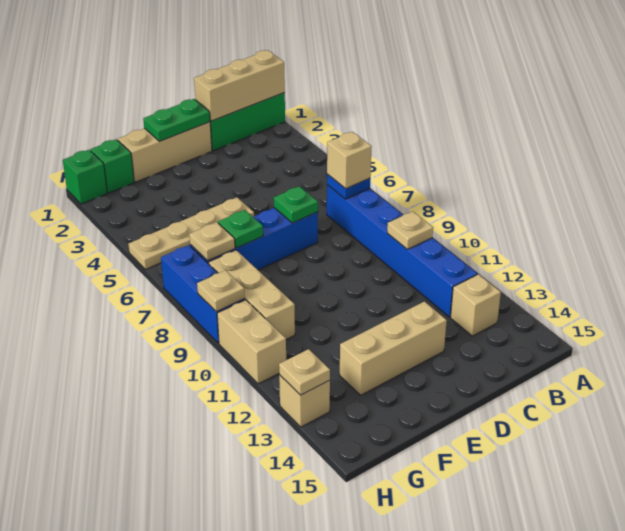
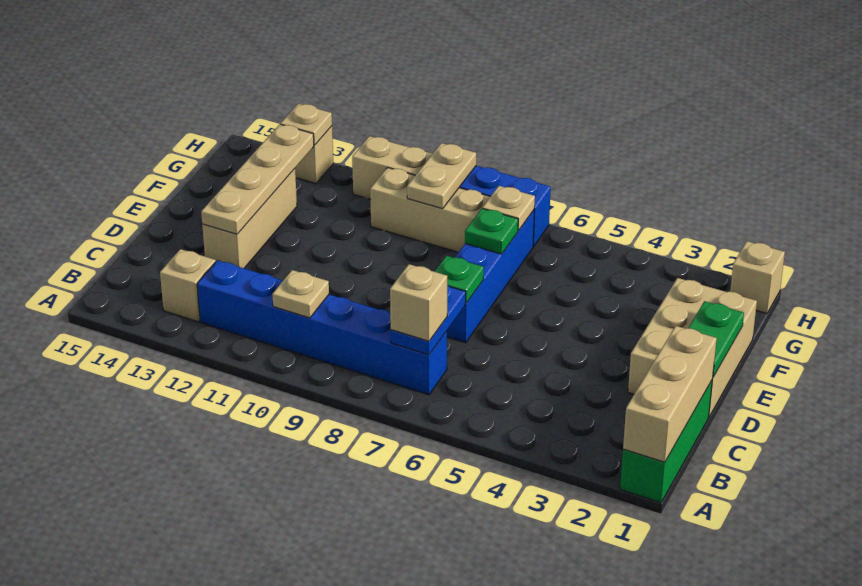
blue 1x1 plate [327,174,370,199] -> blue 1x2 plate [391,285,466,355]
tan 1x3 brick [118,122,212,182] -> tan 2x3 brick [628,278,757,416]
tan 1x4 plate [129,197,254,269] -> tan 1x4 plate moved to [201,124,314,234]
green 1x1 brick [90,139,134,193] -> none
green 1x1 brick [63,150,107,204] -> tan 1x1 brick [730,241,785,314]
tan 1x1 plate [197,270,245,312] -> tan 1x2 plate [407,143,476,209]

